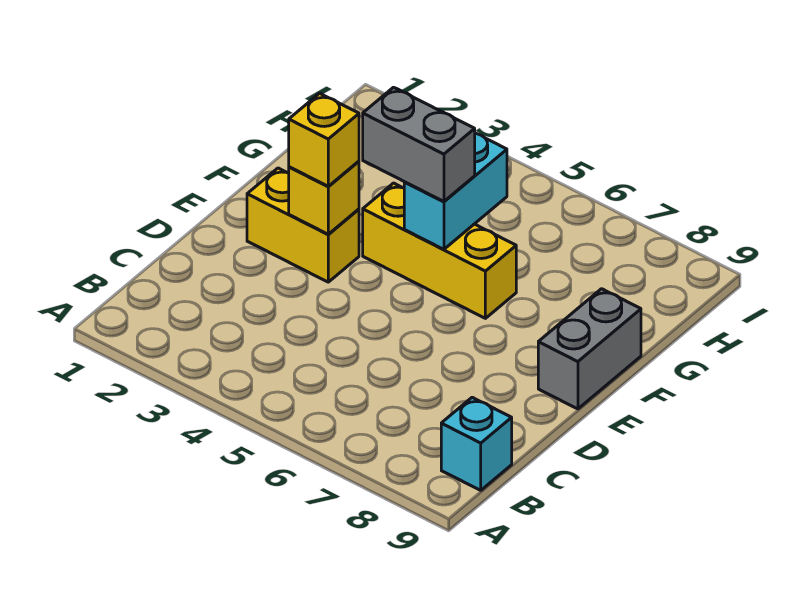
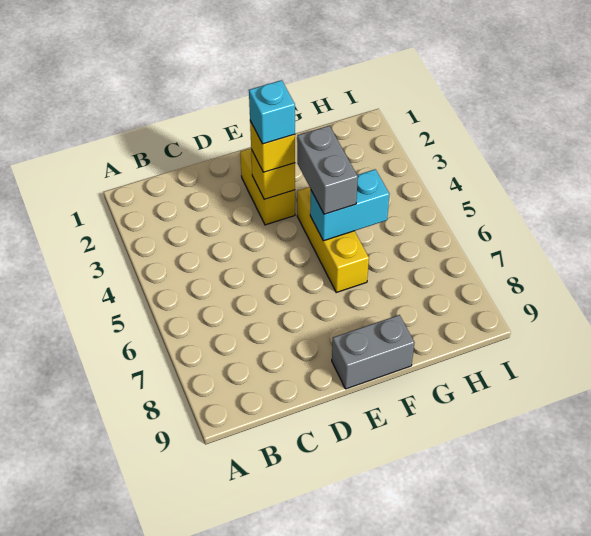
cyan 1x1 brick [441,397,512,490] -> cyan 1x1 brick moved to [249,80,295,144]

